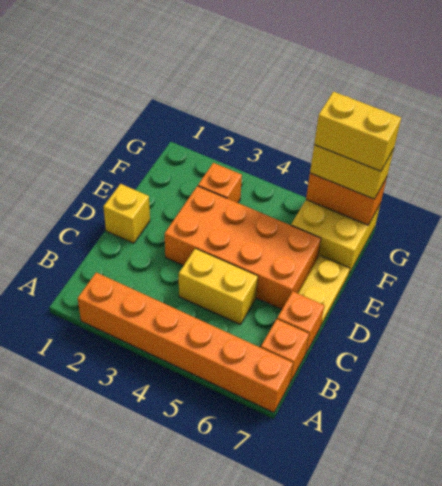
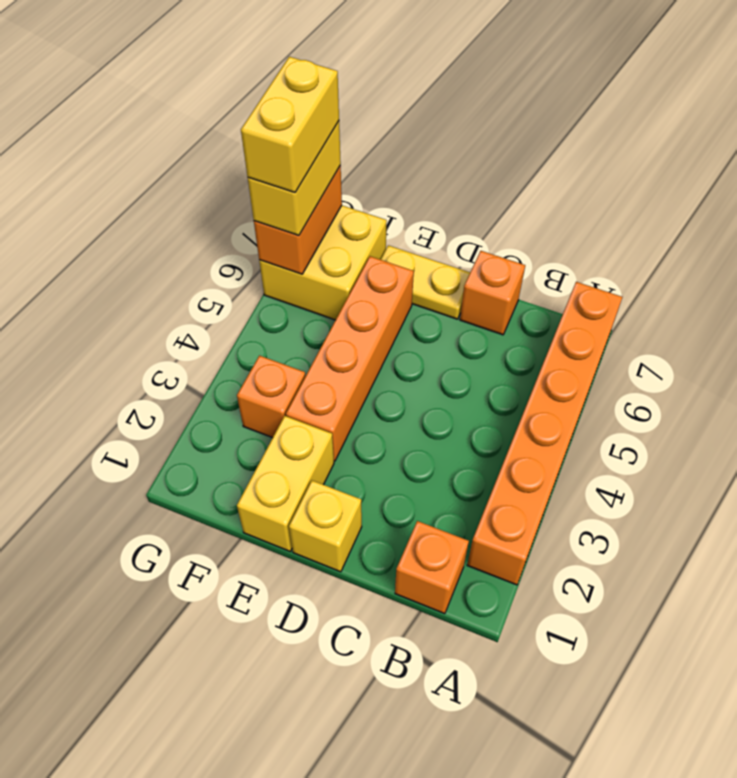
orange 1x1 brick [261,319,309,382] -> orange 1x1 brick moved to [395,521,469,614]
yellow 1x2 brick [179,248,258,325] -> yellow 1x2 brick moved to [237,416,334,551]
orange 2x4 brick [165,186,321,309] -> orange 1x4 brick [286,256,414,461]

